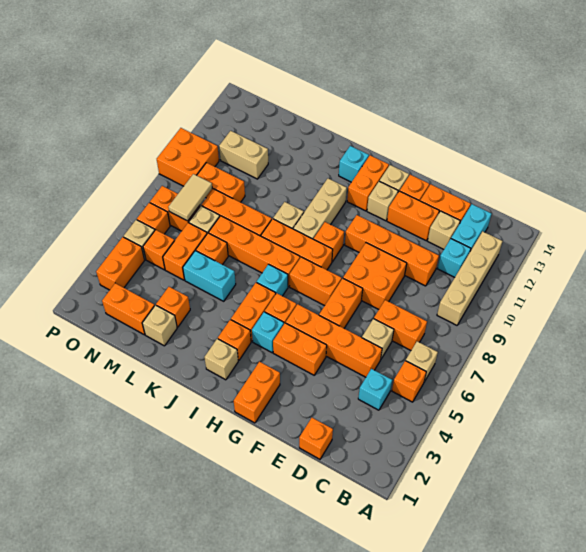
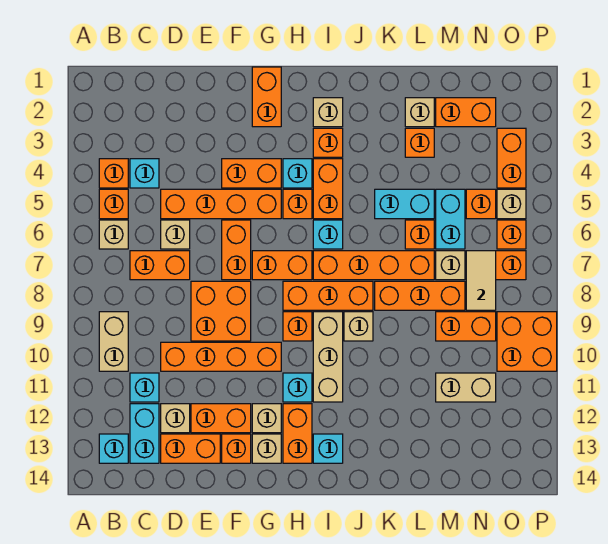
tan 1x4 brick [437,231,503,325] -> tan 1x2 brick [99,312,128,371]
none -> cyan 1x1 brick [99,434,128,463]
orange 1x1 brick [299,418,333,459] -> orange 1x1 brick moved to [99,159,128,188]
none -> cyan 1x1 brick [283,373,312,402]
orange 1x2 brick [163,223,207,280] -> cyan 1x2 brick [436,189,465,249]

